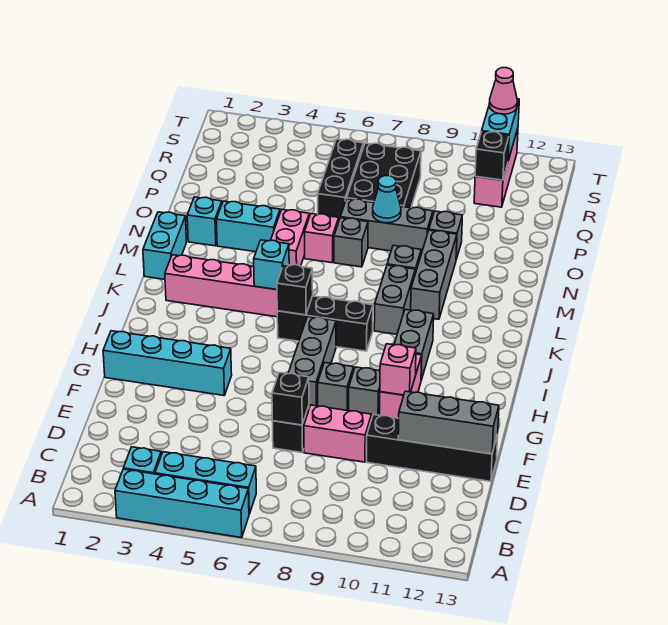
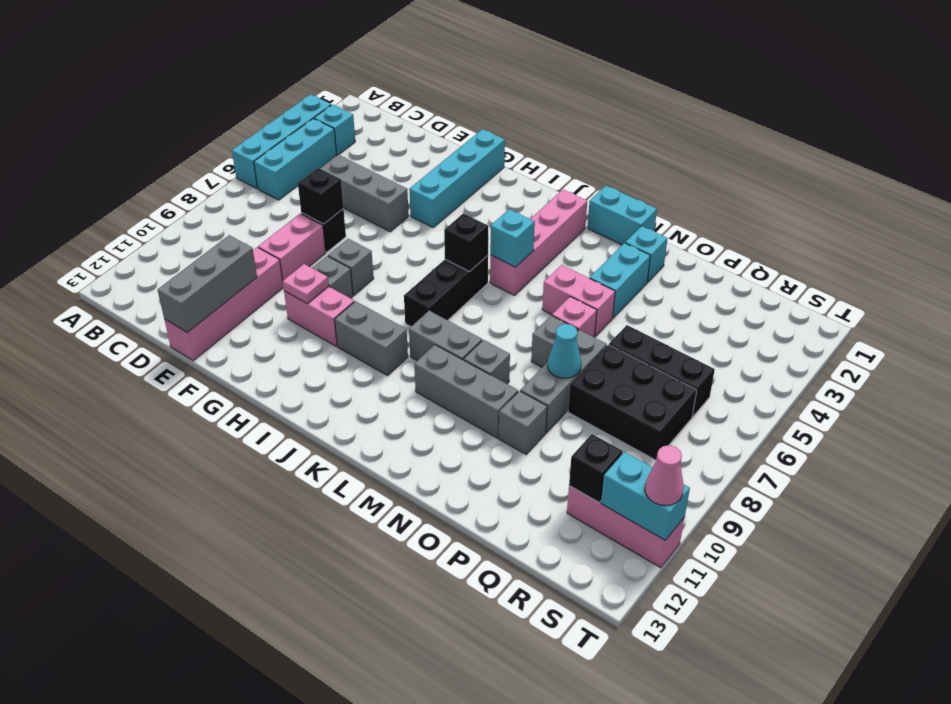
black 1x4 brick [367,415,498,482] -> pink 1x4 brick [164,247,283,361]
grey 1x3 brick [288,317,336,408] -> grey 1x3 brick moved to [320,155,409,232]
pink 1x1 brick [380,344,416,395] -> pink 1x1 plate [283,264,329,304]

